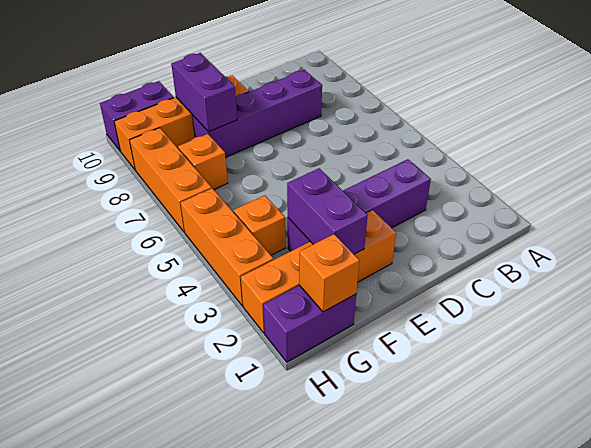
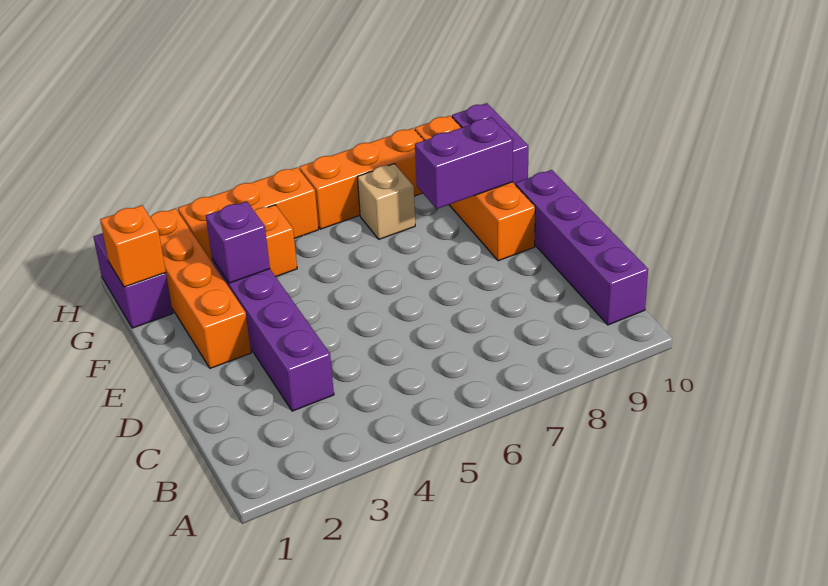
purple 1x4 brick [192,70,322,157] -> purple 1x4 brick moved to [516,170,648,325]
purple 1x2 brick [287,168,368,254] -> purple 1x1 brick [206,201,270,283]
orange 1x1 brick [178,134,228,189] -> tan 1x1 brick [358,164,415,239]

